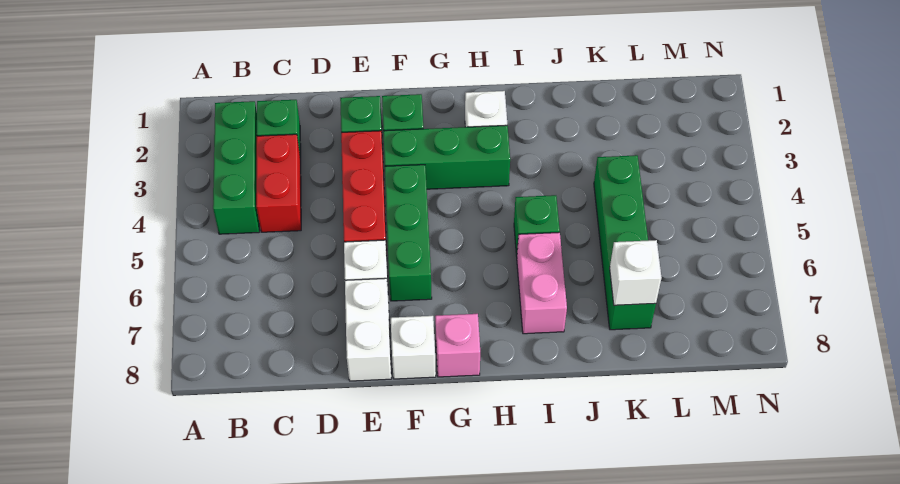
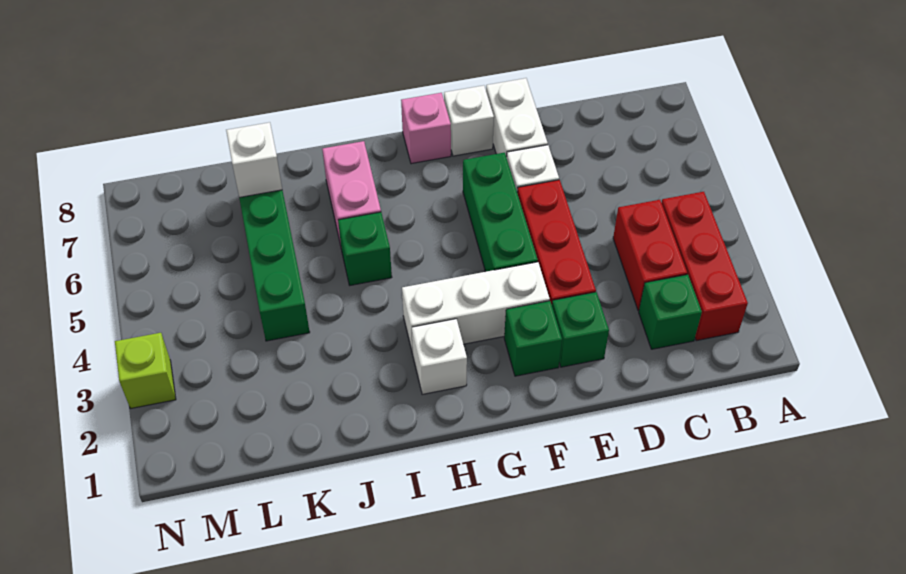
green 1x3 brick [213,101,259,234] -> red 1x3 brick [662,192,748,341]
green 1x3 brick [383,125,510,189] -> white 1x3 brick [402,262,550,354]
none -> lime 1x1 brick [115,333,176,409]

